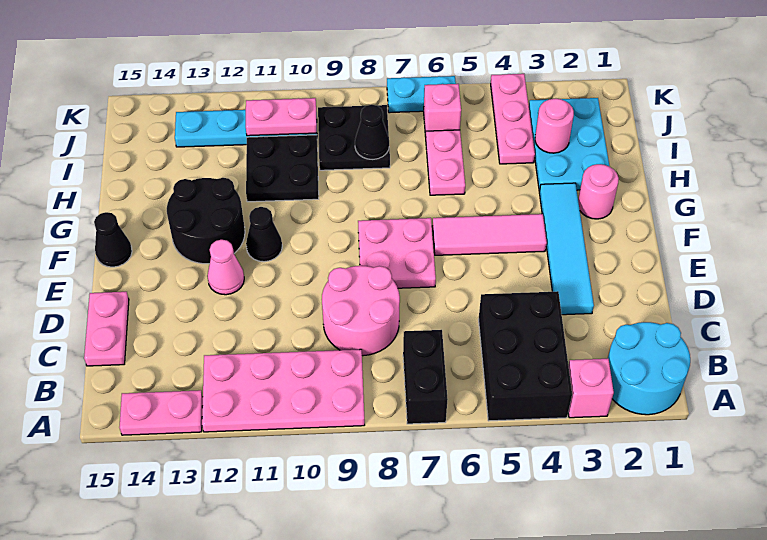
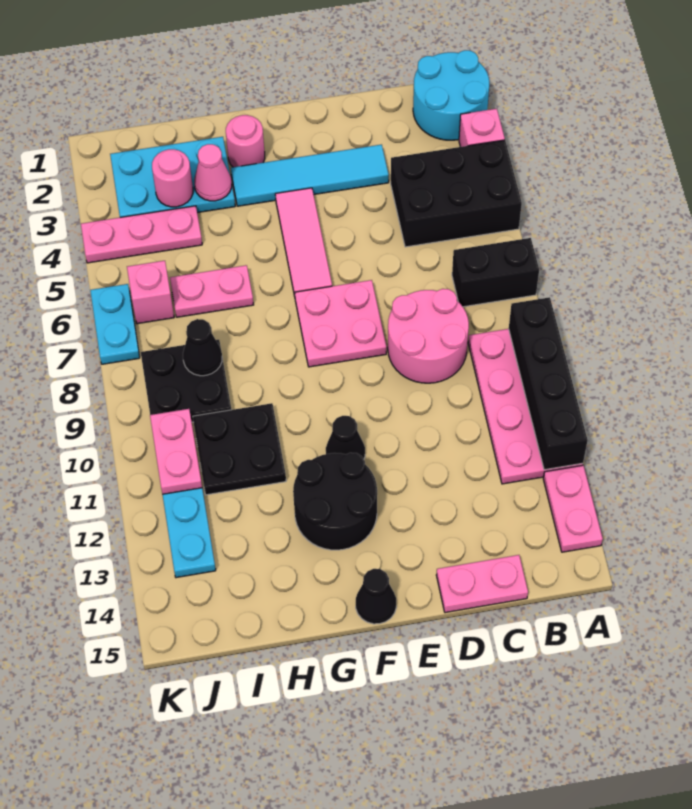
none -> black 1x4 brick [509,297,588,470]
pink 1x1 cone [207,240,244,295] -> pink 1x1 cone moved to [194,144,232,201]

